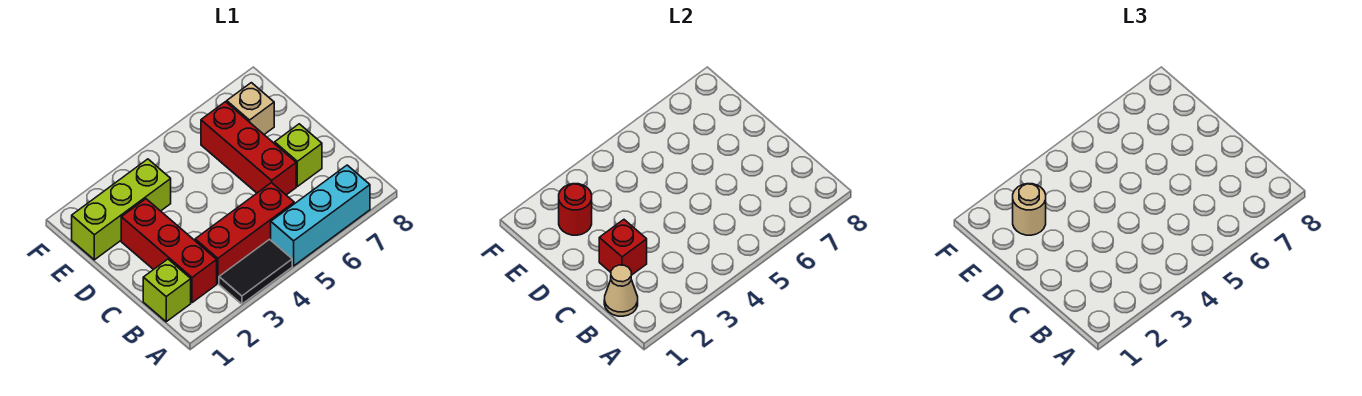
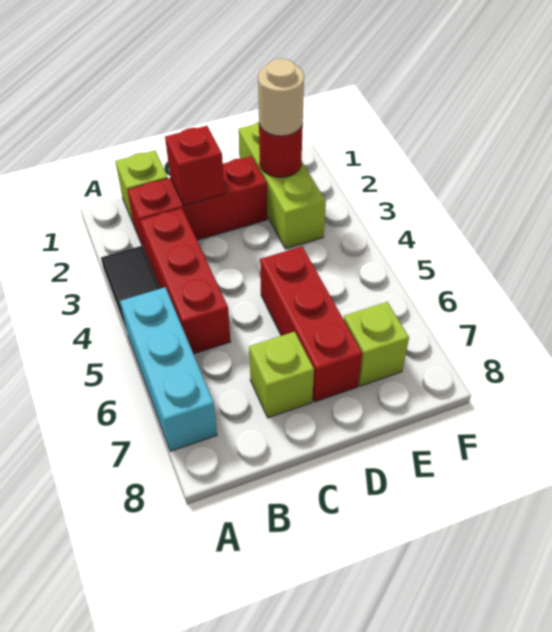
tan 1x1 cone [604,265,638,316] -> none
red 1x3 brick [201,102,296,195] -> red 1x3 brick turned to [260,247,362,402]
tan 1x1 brick [227,83,274,134] -> lime 1x1 brick [344,302,409,386]

